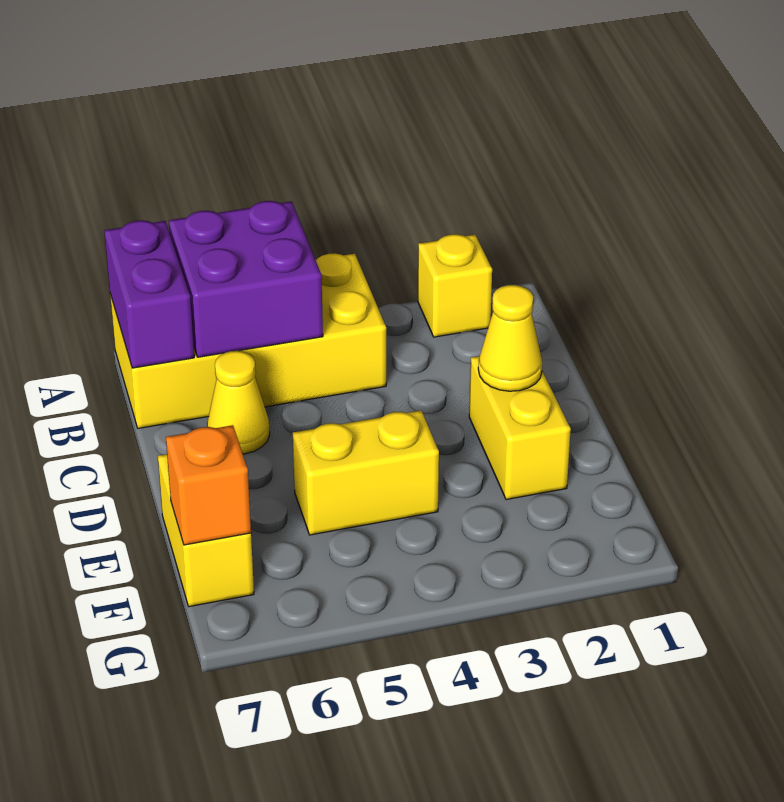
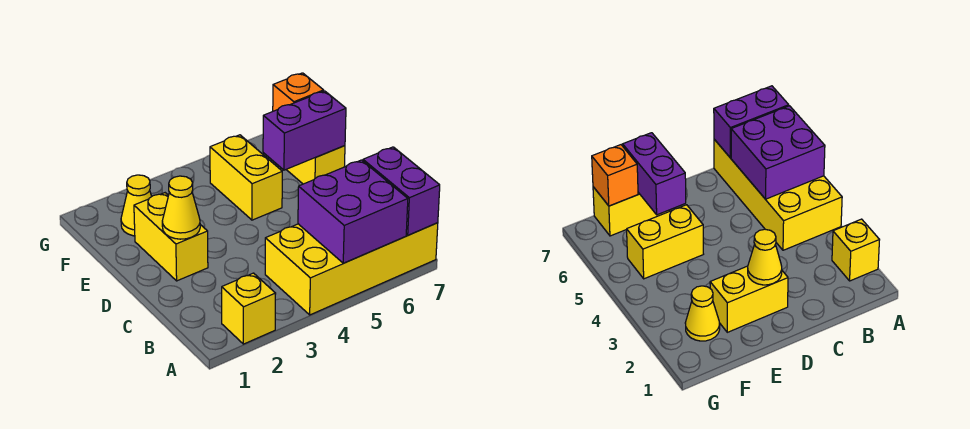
yellow 1x1 cone [207,351,270,454] -> yellow 1x1 cone moved to [121,175,152,236]
yellow 1x2 brick [293,410,439,535] -> yellow 1x2 brick turned to [210,135,282,220]
none -> purple 1x2 brick [263,91,346,170]

